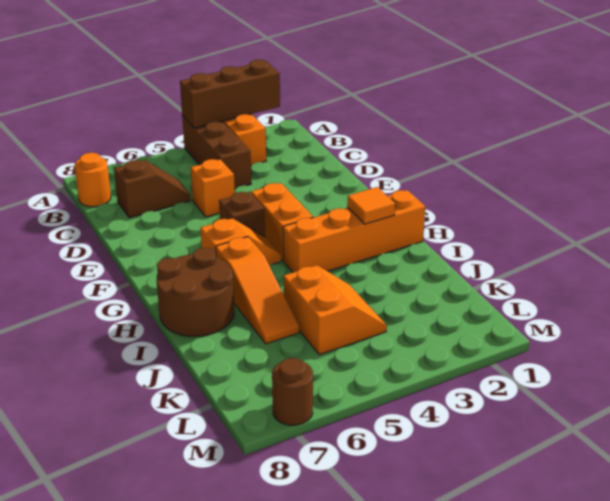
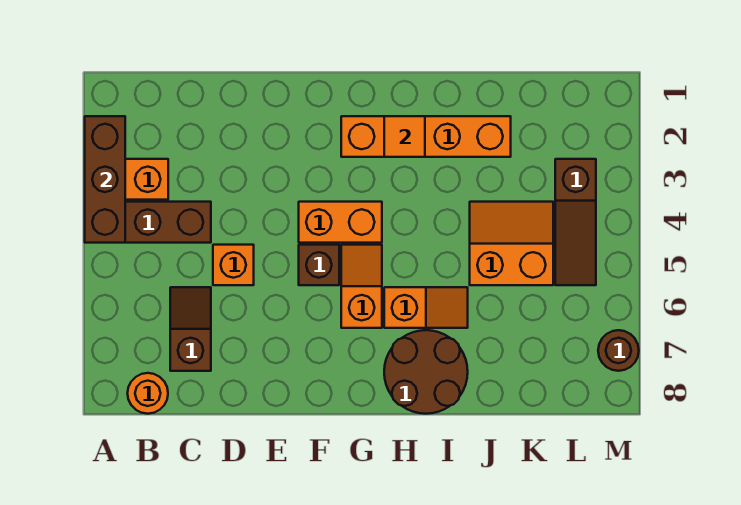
orange 1x4 brick [283,190,425,272] -> orange 1x4 brick turned to [341,116,511,157]
orange 1x3 slope [216,237,299,344] -> orange 1x2 slope [384,287,468,328]
none -> brown 1x3 slope [555,159,596,285]

